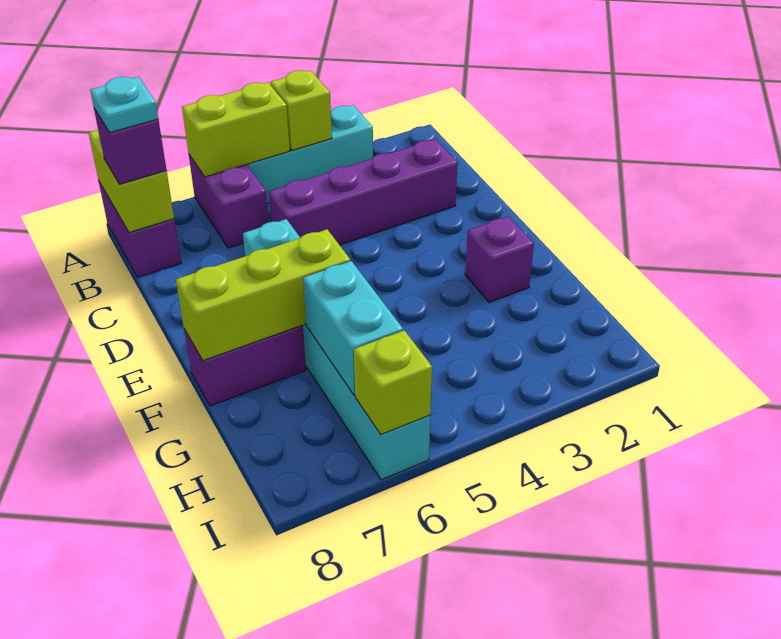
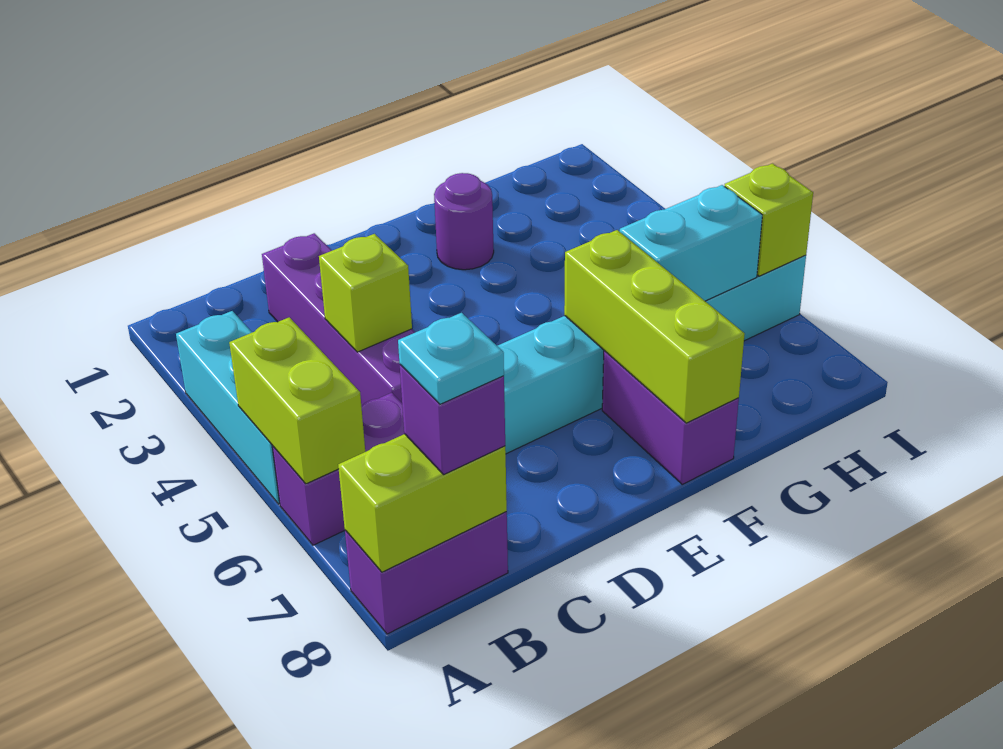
lime 1x1 brick [270,70,332,150] -> lime 1x1 brick moved to [319,234,412,352]
purple 1x1 brick [465,216,534,302] -> purple 1x1 round brick [434,173,494,270]

